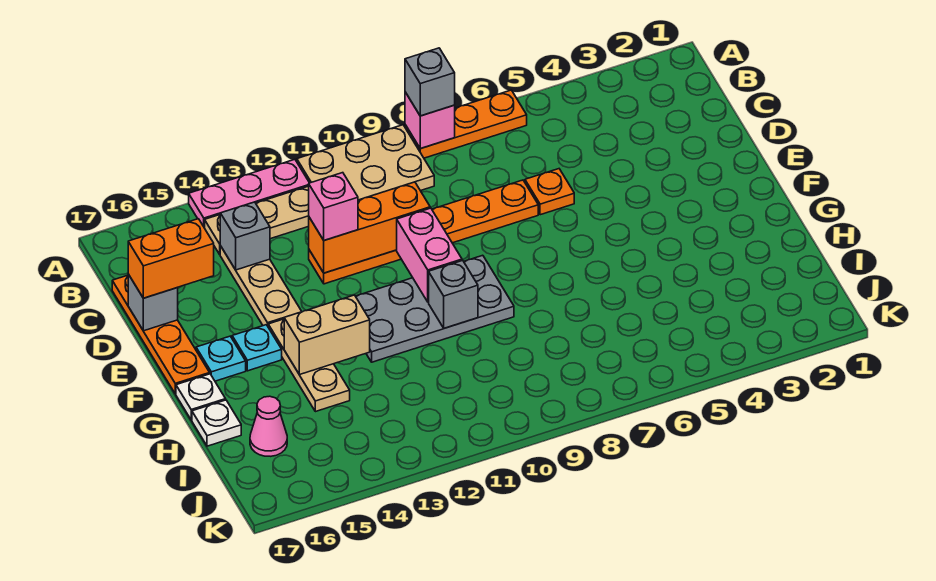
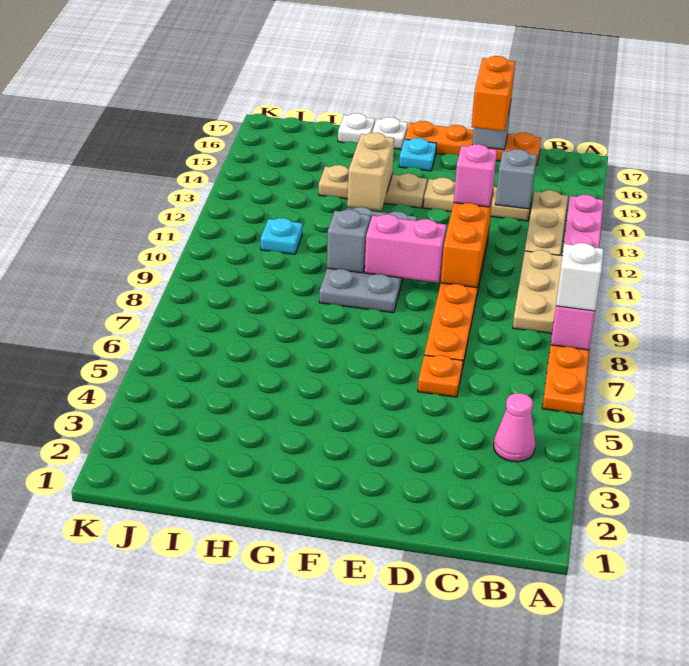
grey 1x1 brick [405,48,455,116] -> white 1x1 brick [556,243,604,311]
cyan 1x1 plate [232,325,282,371] -> cyan 1x1 plate moved to [261,218,303,254]
pink 1x1 cone [250,396,287,456] -> pink 1x1 cone moved to [494,393,536,462]

